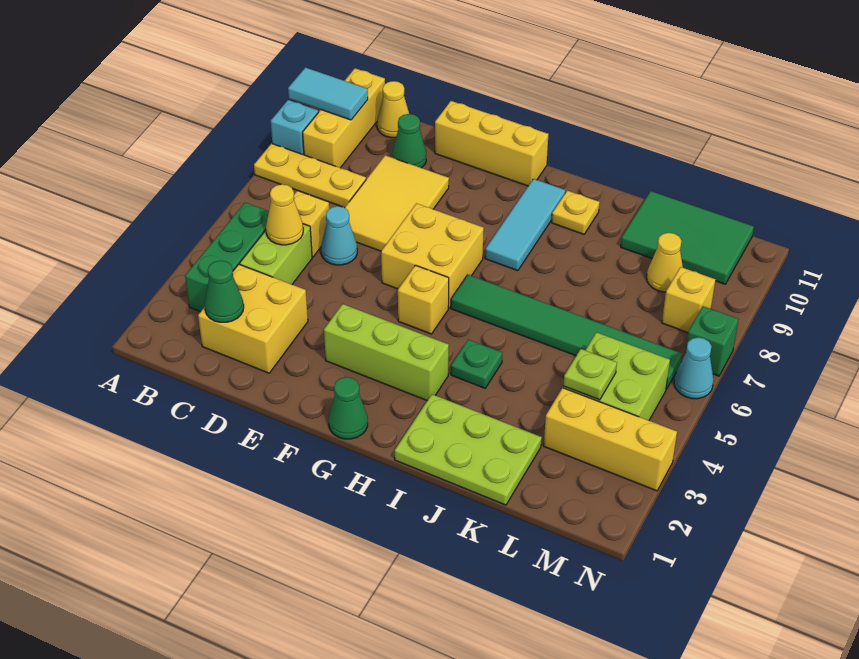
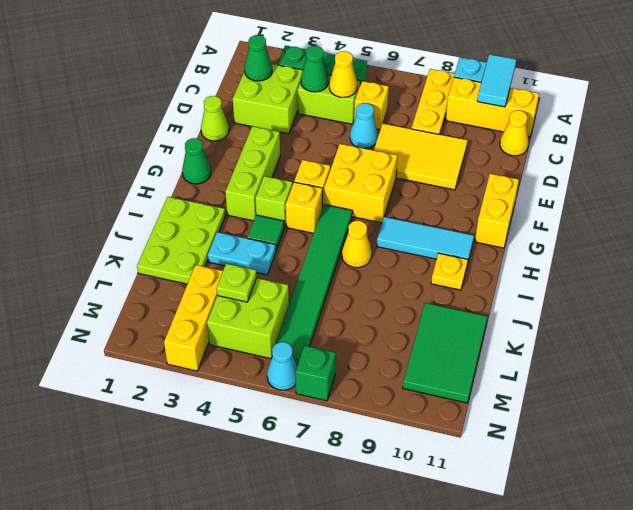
yellow 2x2 brick [198,264,308,373] -> lime 2x2 brick [233,64,303,134]
green 1x1 cone [392,114,426,168] -> green 1x1 cone moved to [301,46,329,92]
none -> lime 1x1 cone [201,96,229,141]
yellow 1x3 brick [435,101,548,186] -> yellow 1x2 brick [475,174,519,248]
none -> lime 1x1 brick [255,176,292,227]
green 1x1 plate [451,340,502,388] -> green 1x1 tile [247,215,284,250]
none -> cyan 1x2 plate [208,232,276,275]
yellow 1x1 cone [647,233,683,292] -> yellow 1x1 cone moved to [342,221,372,268]
yellow 1x1 brick [662,267,715,333] -> yellow 1x1 brick moved to [286,182,322,233]

